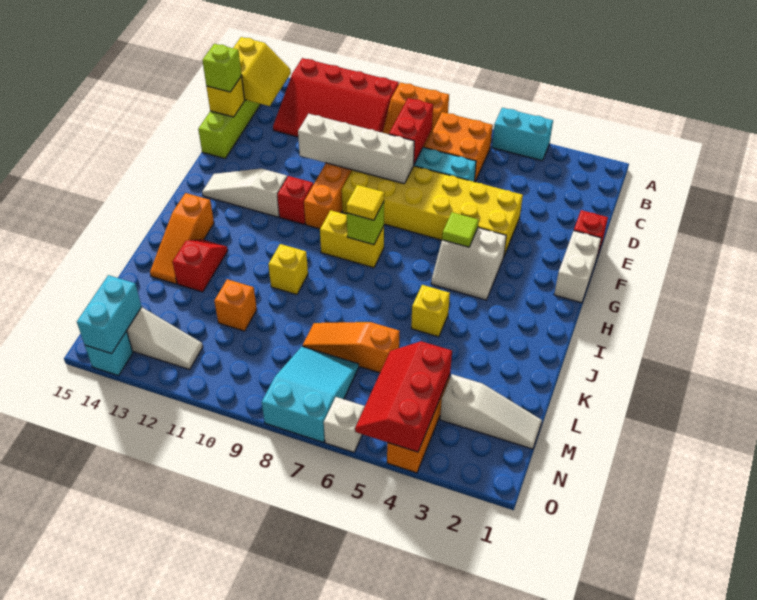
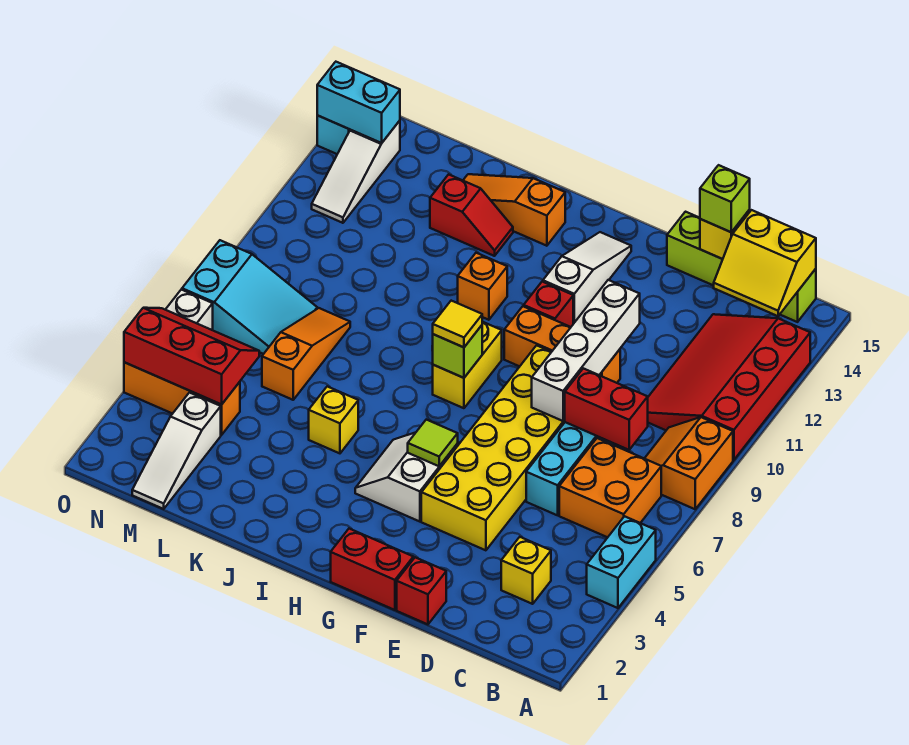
white 1x2 brick [554,231,601,303] -> red 1x2 brick [331,529,413,610]
yellow 1x1 brick [268,244,308,295] -> yellow 1x1 brick moved to [501,537,551,604]
orange 1x1 brick [214,279,257,331] -> orange 1x1 brick moved to [458,253,507,320]

